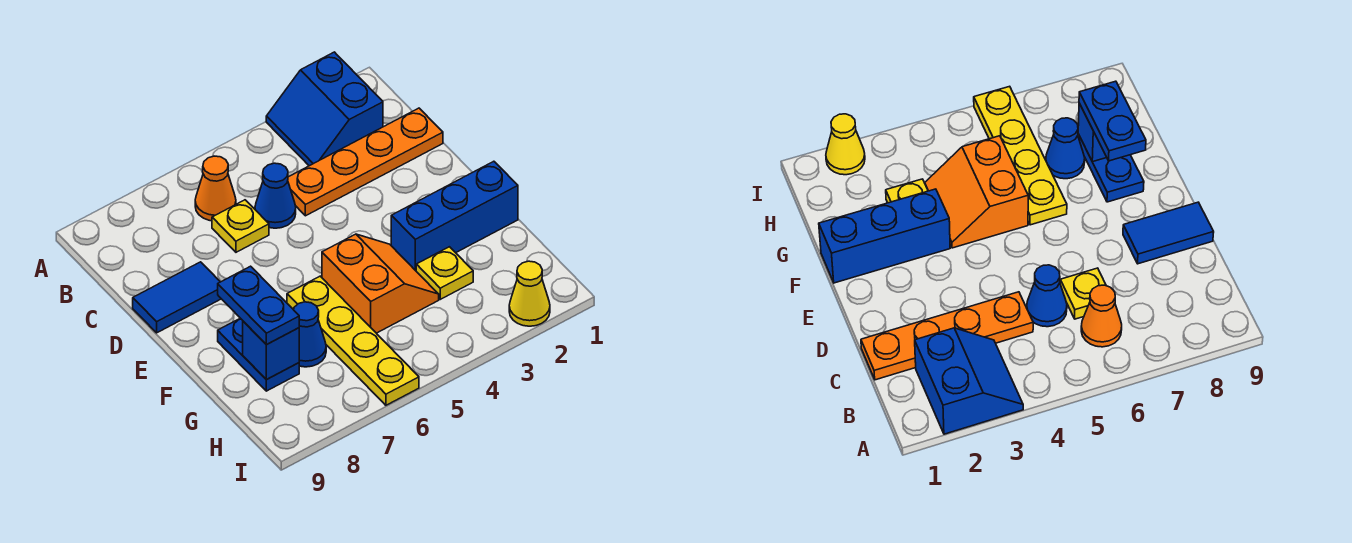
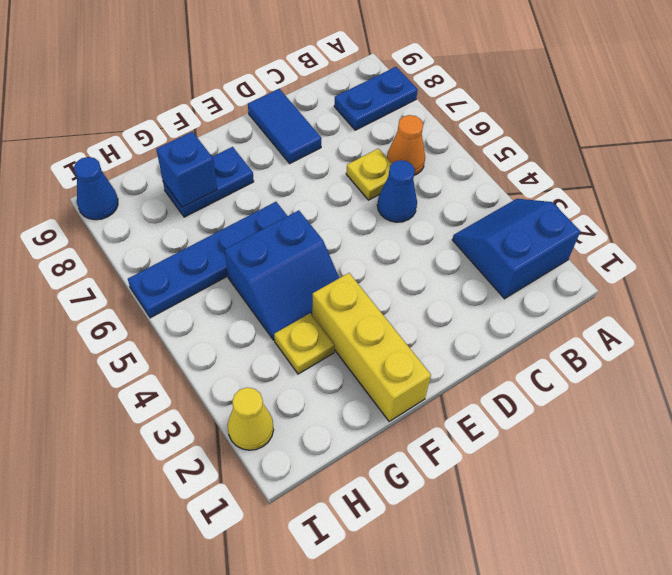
orange 1x4 plate [288,108,443,216] -> none
blue 1x3 brick [391,161,518,271] -> yellow 1x3 brick [312,273,431,421]
orange 2x2 slope [322,234,439,333] -> blue 2x2 slope [225,210,339,340]
yellow 1x4 plate [287,276,419,405] -> blue 1x4 plate [128,202,287,318]
blue 1x2 plate [218,266,299,345] -> blue 1x2 plate moved to [334,67,418,130]
blue 1x1 cone [294,302,326,367] -> blue 1x1 cone moved to [74,157,118,220]

